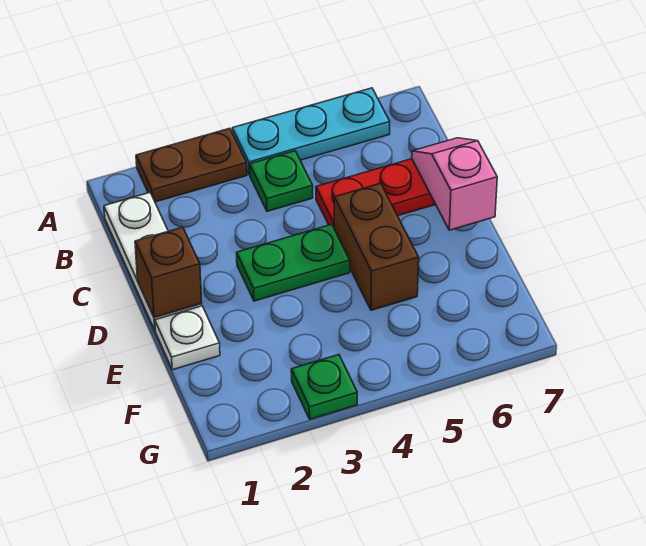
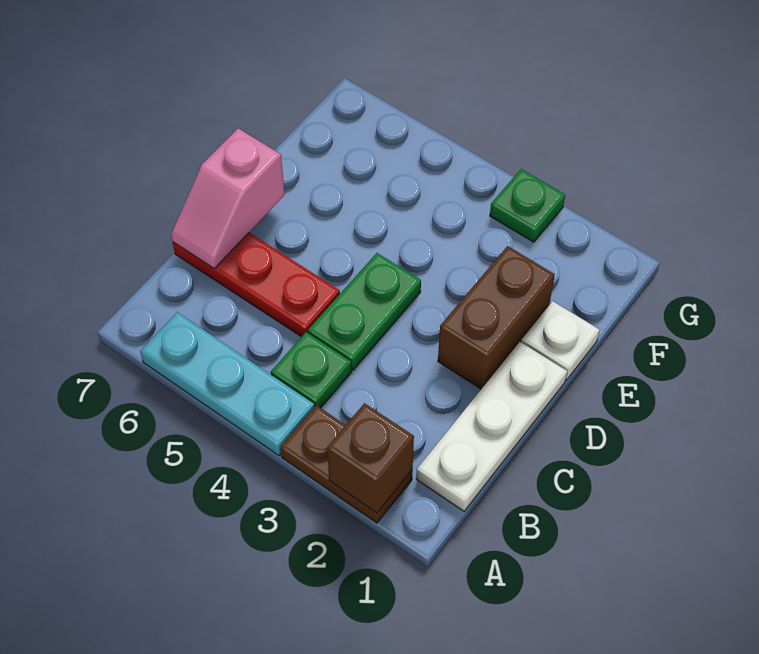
brown 1x1 brick [135,227,202,318] -> brown 1x1 brick moved to [327,403,414,513]
green 1x2 plate [237,224,350,301] -> green 1x2 plate turned to [308,253,421,370]
brown 1x2 brick [334,183,419,310] -> brown 1x2 brick moved to [438,246,555,389]

